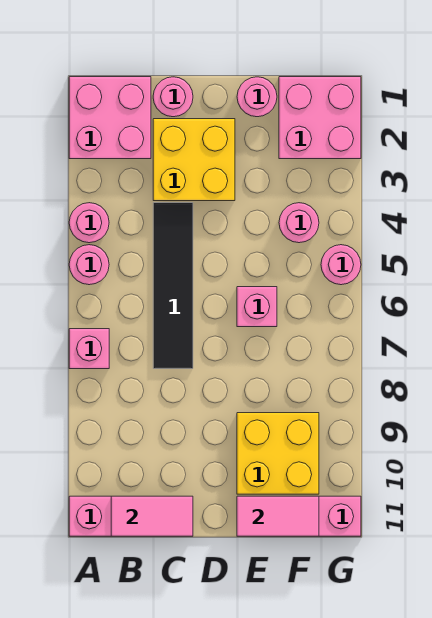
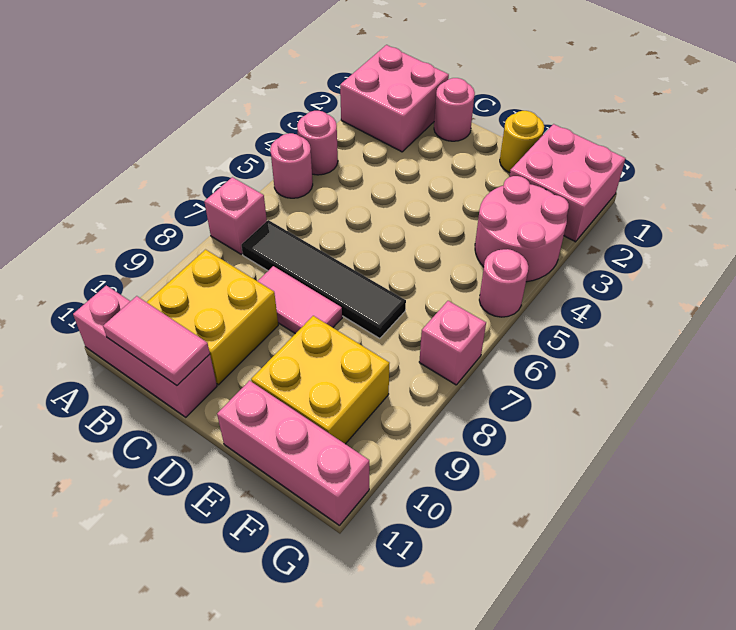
yellow 2x2 brick [153,119,235,201] -> yellow 2x2 brick moved to [147,250,278,385]
black 1x4 tile [153,203,193,369] -> black 1x4 tile turned to [241,220,406,339]
pink 1x1 round brick [237,77,277,117] -> yellow 1x1 round brick [500,111,544,173]
pink 1x1 brick [237,287,277,327] -> pink 1x1 brick moved to [419,301,486,385]
pink 1x2 tile [237,496,319,536] -> pink 1x2 tile moved to [258,266,342,334]
pink 1x1 round brick [279,203,319,243] -> pink 2x2 round brick [475,176,569,282]

